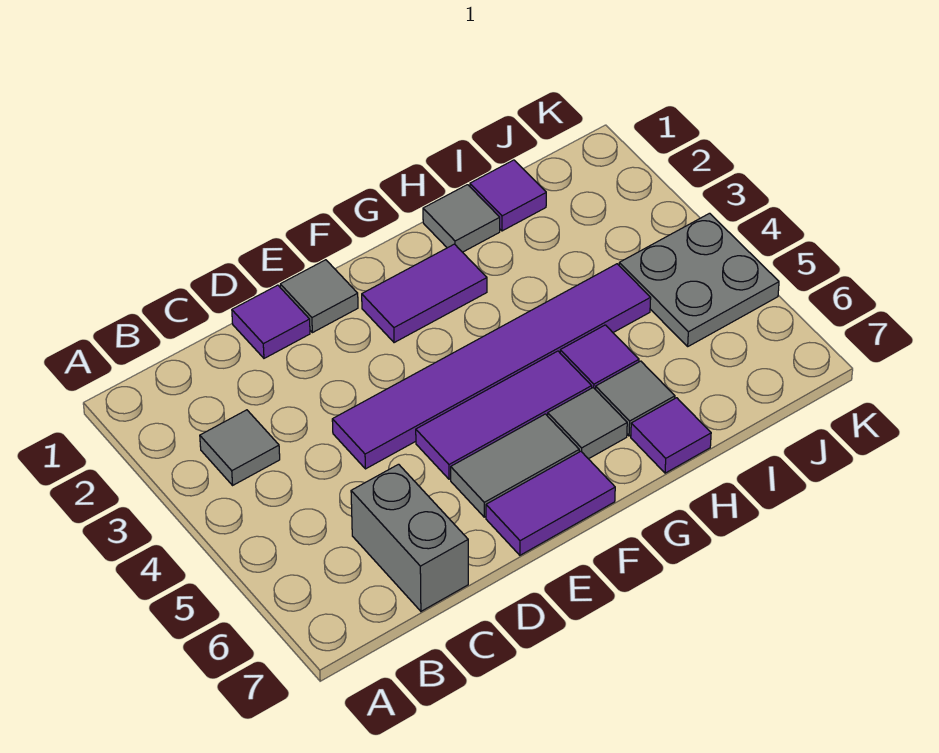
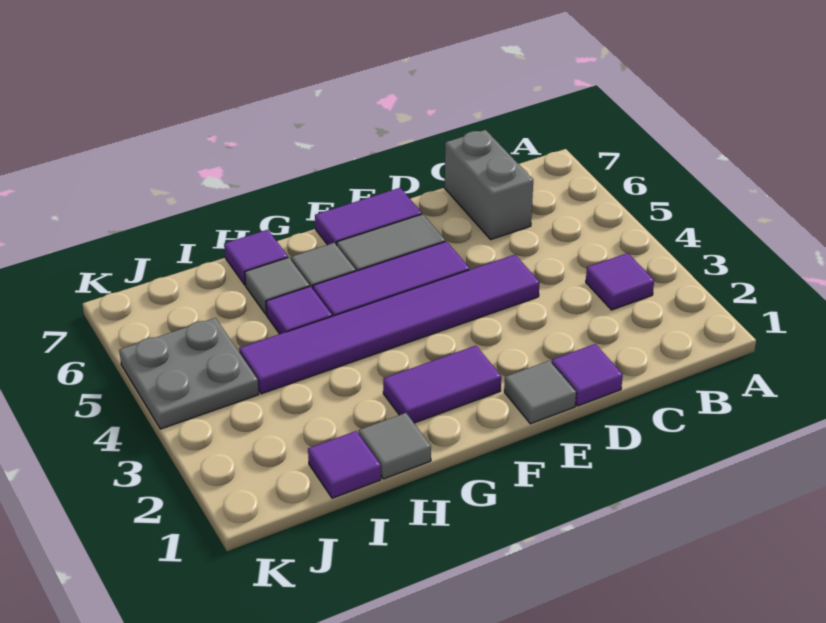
grey 1x1 tile [200,410,280,485] -> purple 1x1 tile [586,253,654,310]

